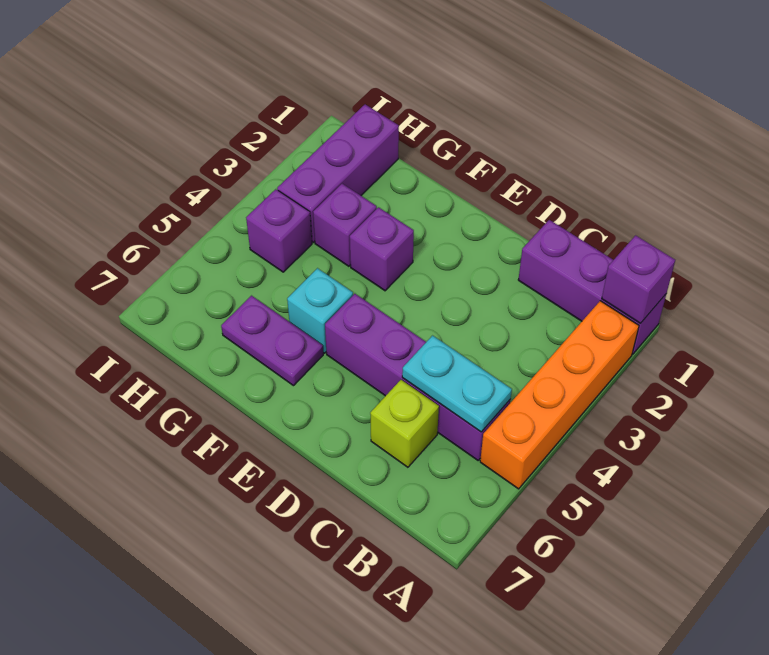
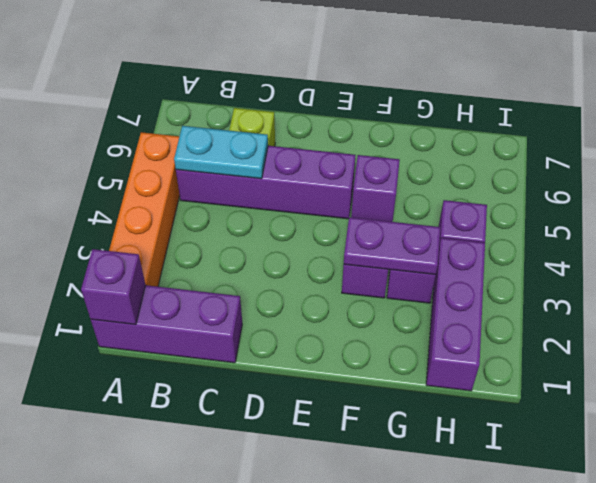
cyan 1x1 brick [287,268,353,353] -> purple 1x1 brick [351,155,400,222]
purple 1x2 plate [221,296,323,386] -> purple 1x2 plate moved to [344,217,441,275]

